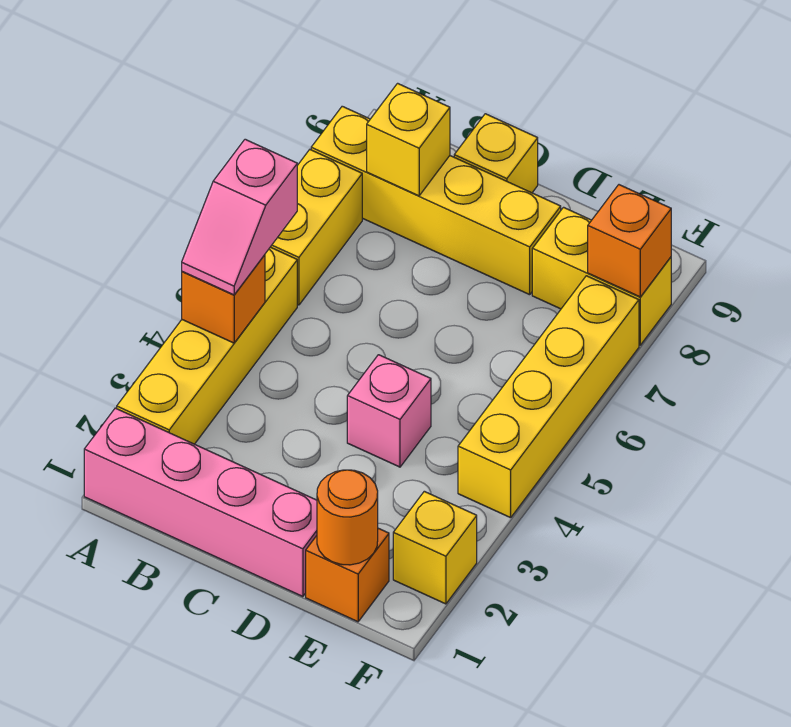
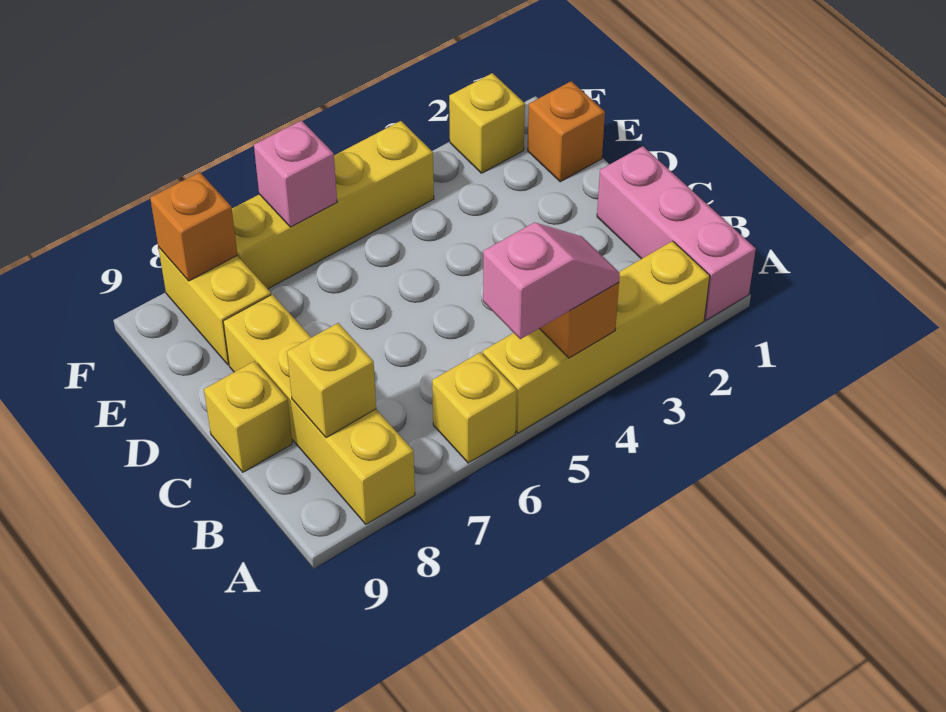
pink 1x4 brick [84,408,317,597] -> pink 1x3 brick [597,146,756,320]
yellow 1x2 brick [271,150,362,305] -> yellow 1x1 brick [432,352,517,463]
pink 1x1 brick [347,355,431,467] -> pink 1x1 brick moved to [254,120,337,227]
orange 1x1 round brick [317,470,378,565] -> none

